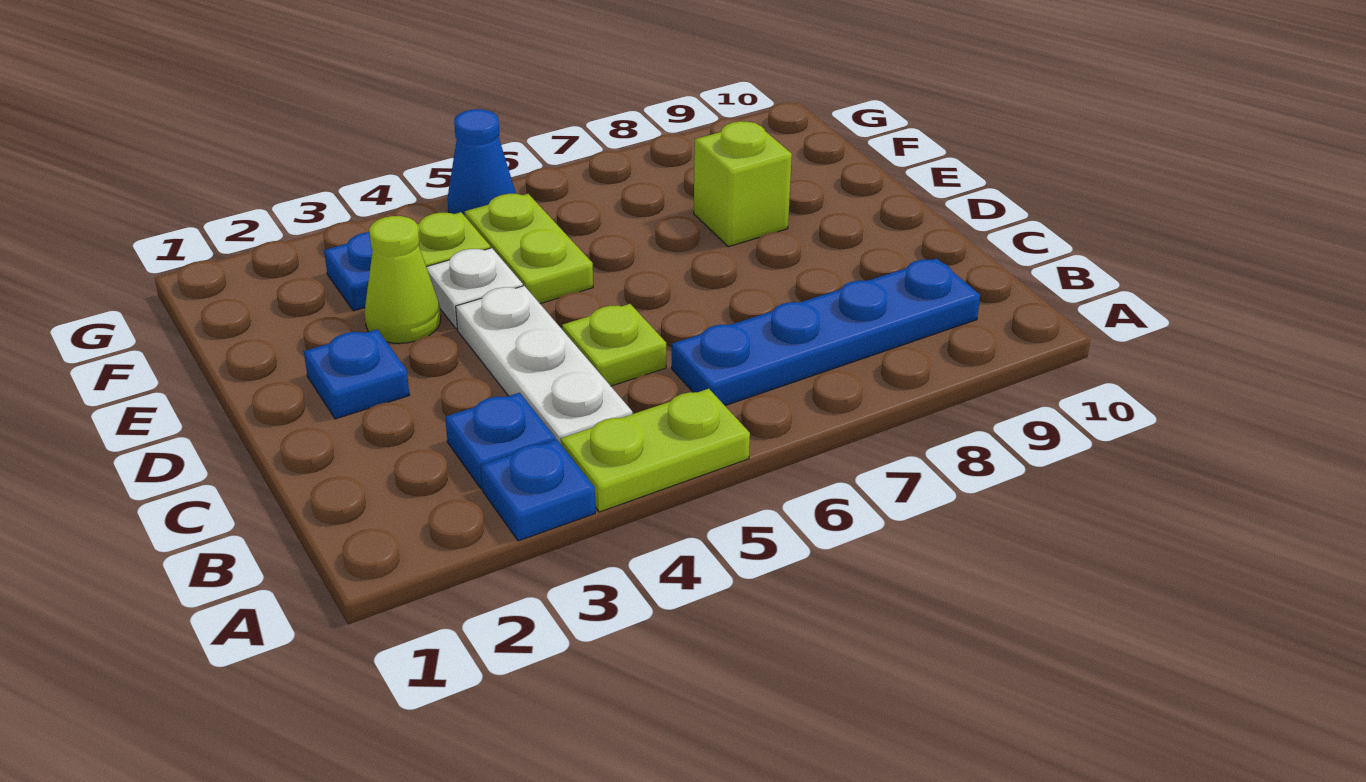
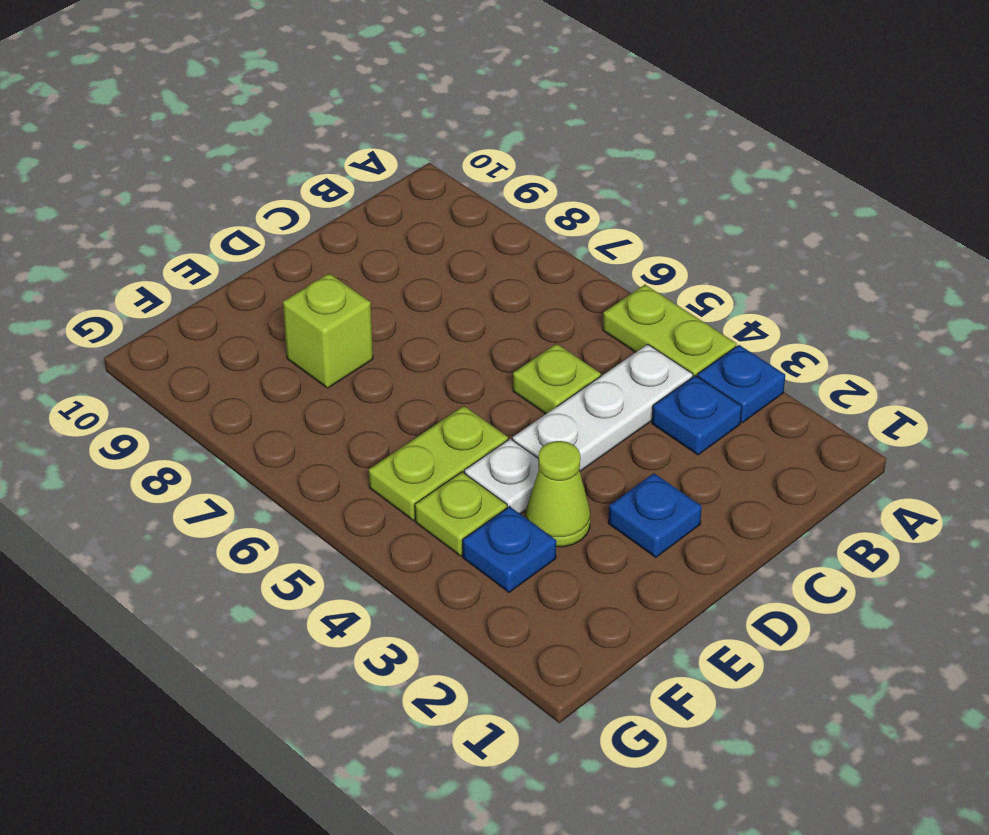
blue 1x4 plate [672,258,980,406] -> none
blue 1x1 cone [447,109,516,216] -> none

